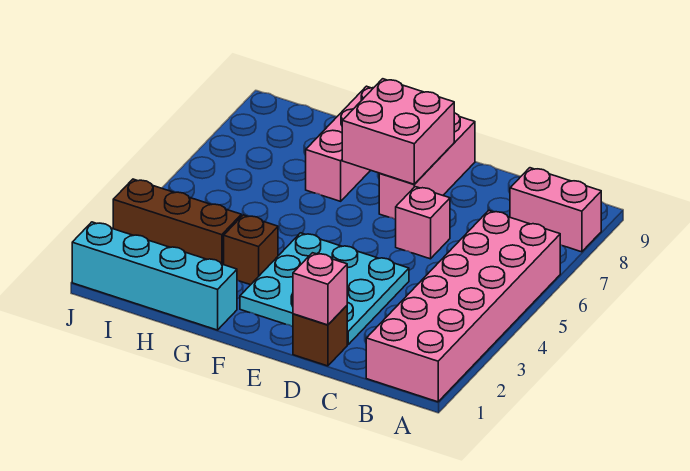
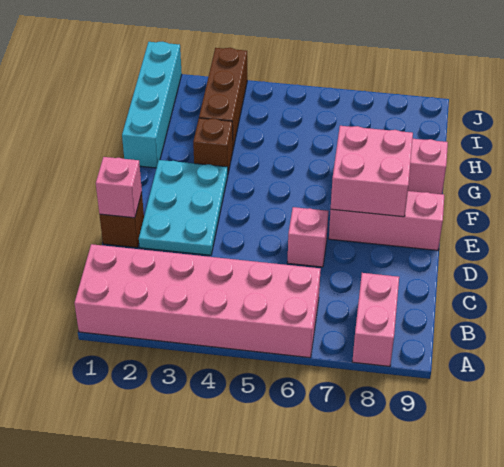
cyan 3x3 plate [240,233,409,344] -> cyan 2x3 plate [139,160,228,255]

